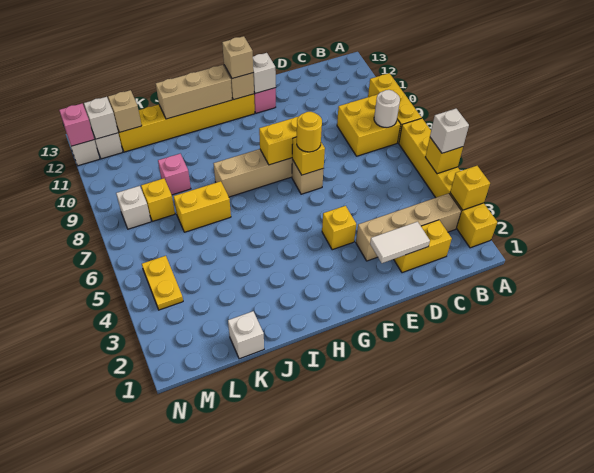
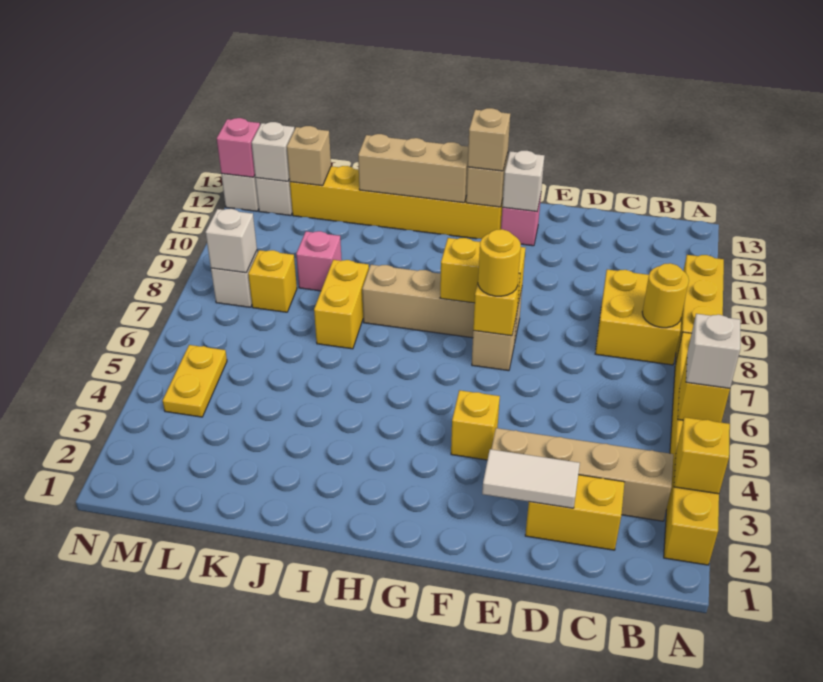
white 1x1 round brick [374,90,400,128] -> yellow 1x1 round brick [642,263,689,328]
yellow 1x2 brick [174,181,231,232] -> yellow 1x2 brick turned to [314,260,369,349]
white 1x1 brick [228,311,264,359] -> white 1x1 brick moved to [206,209,257,273]

